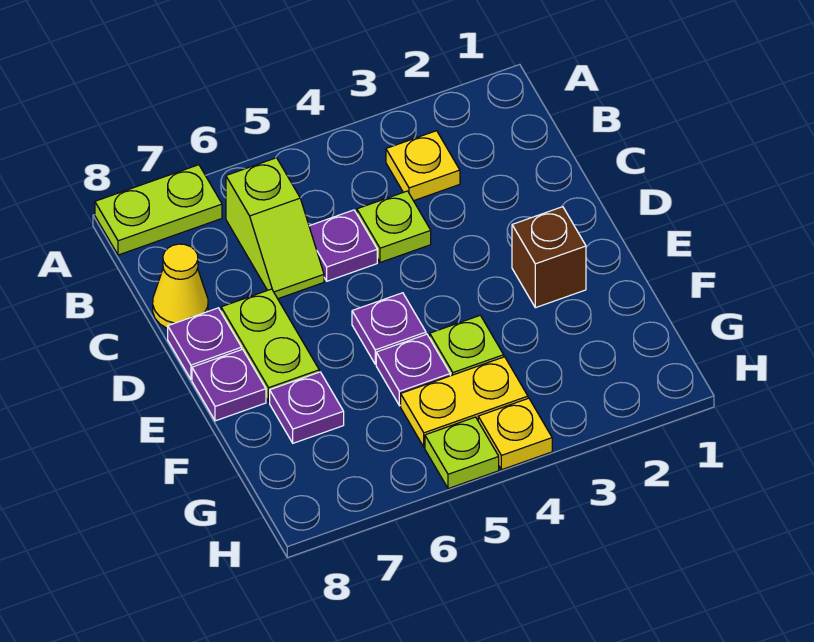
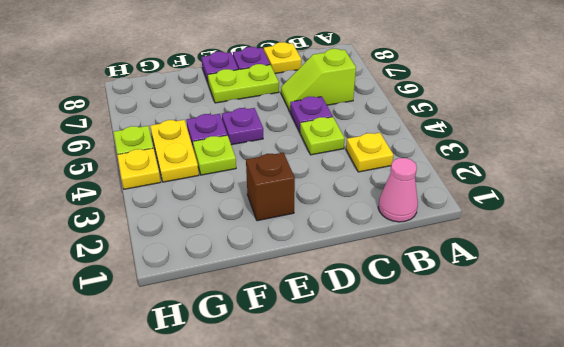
lime 1x2 plate [95,165,222,255] -> none
none -> pink 1x1 cone [378,158,418,222]
yellow 1x1 cone [153,244,208,328] -> yellow 1x1 plate [264,42,301,74]
purple 1x1 plate [270,372,344,443] -> none

